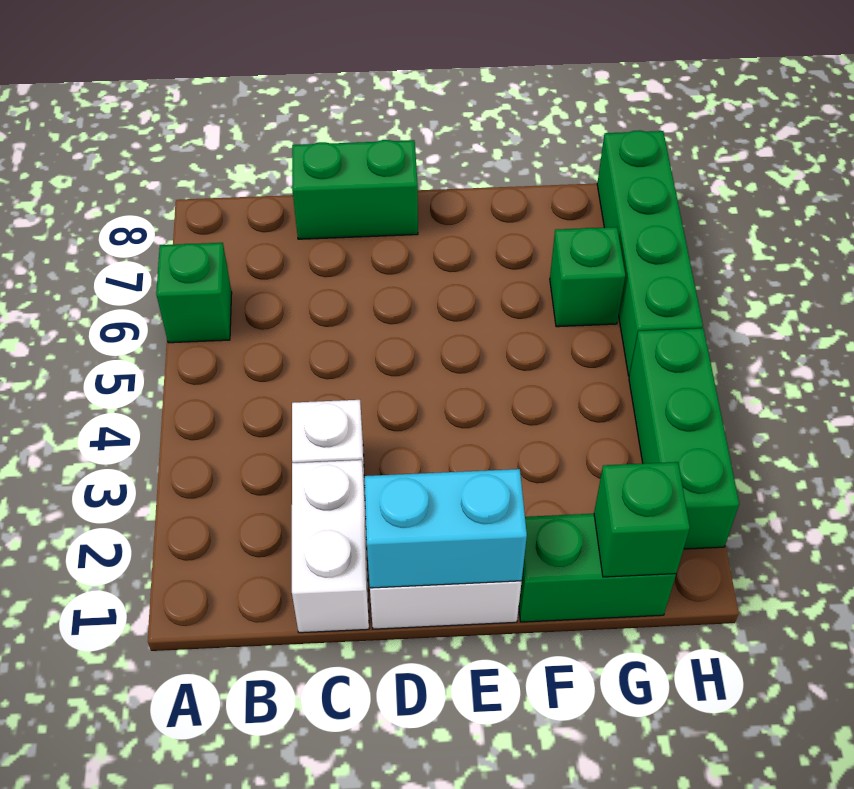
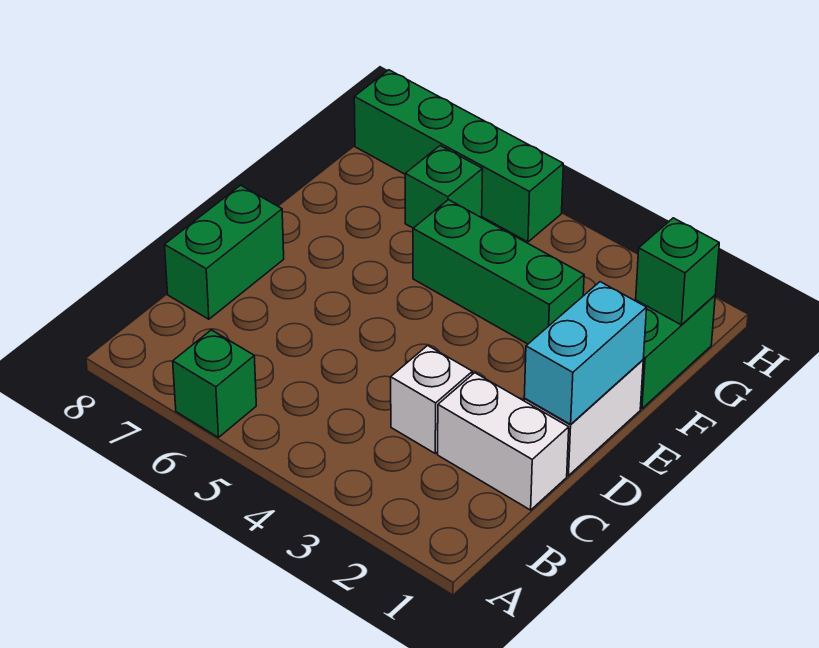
green 1x3 brick [629,328,739,549] -> green 1x3 brick moved to [413,200,584,344]

